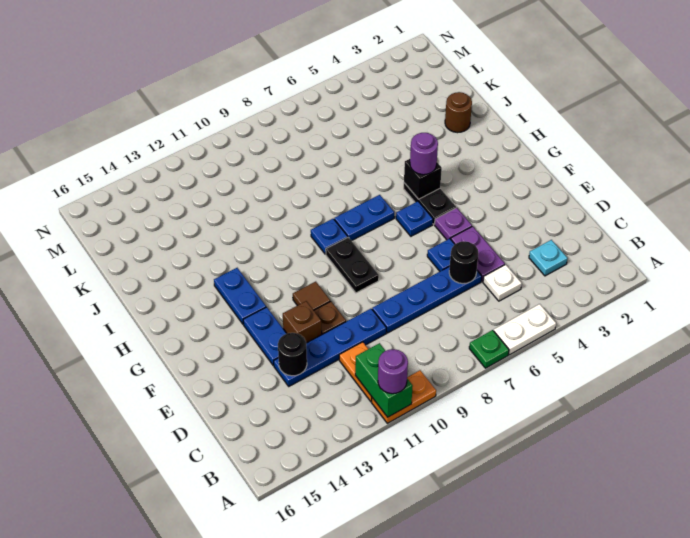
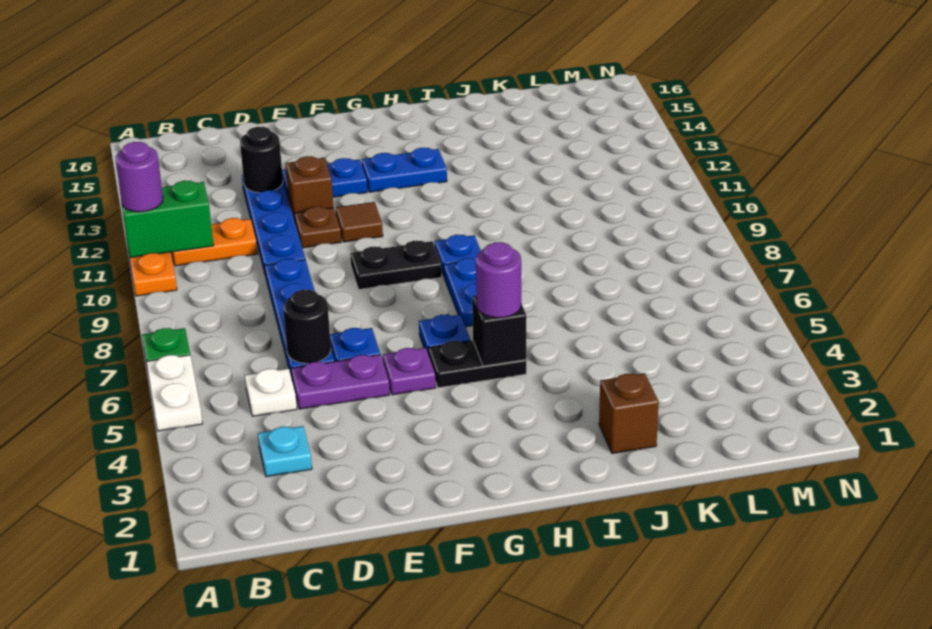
brown 1x1 round brick [445,92,472,133] -> brown 1x1 brick [599,373,659,454]

